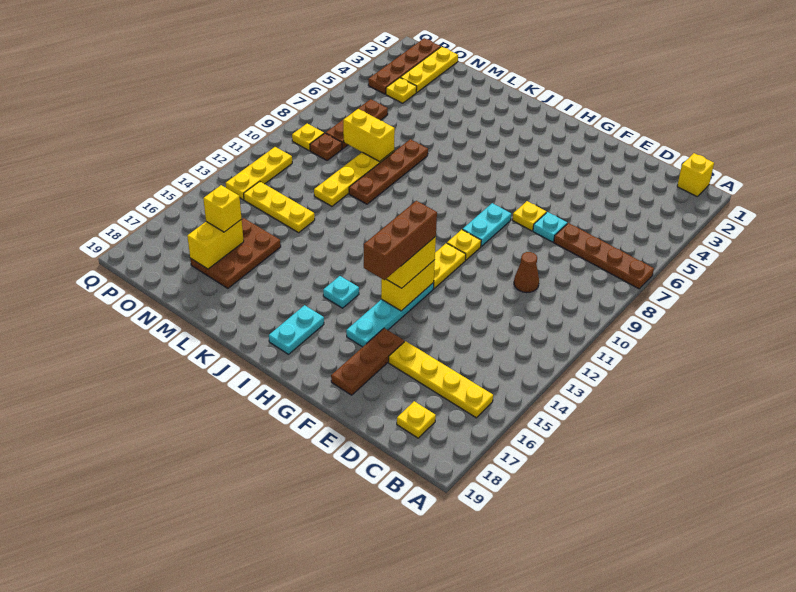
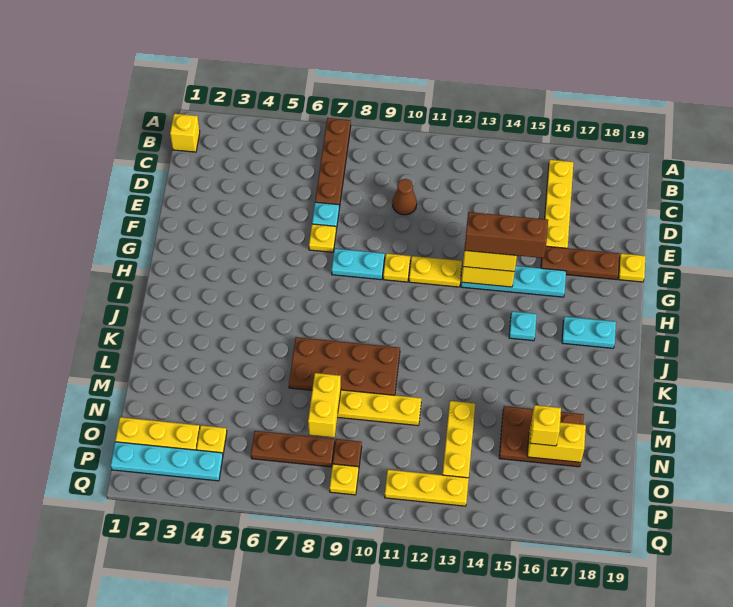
yellow 1x1 plate [397,401,436,438] -> yellow 1x1 plate moved to [619,254,645,282]
brown 1x4 plate [349,139,428,204] -> brown 2x4 plate [289,337,400,395]
brown 1x4 plate [368,38,441,94] -> cyan 1x4 plate [111,442,223,481]

